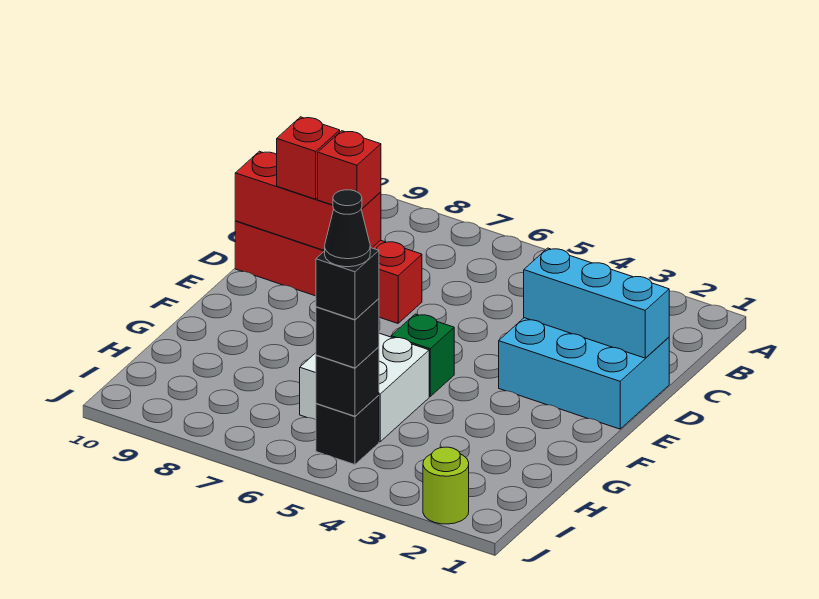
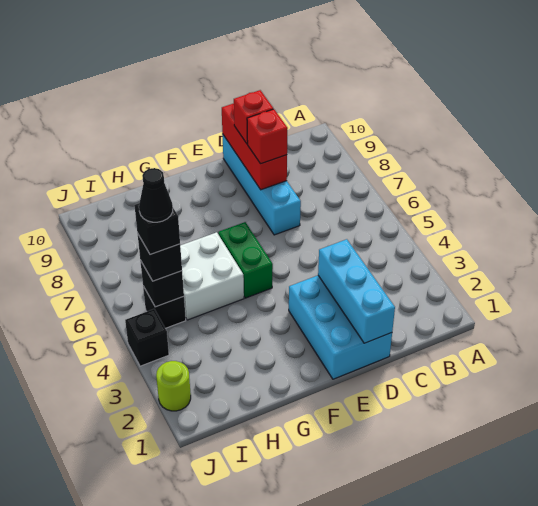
red 1x4 brick [235,221,422,323] -> cyan 1x4 brick [222,134,301,235]
green 1x1 brick [391,314,454,396] -> green 1x2 brick [218,222,273,298]
none -> black 1x1 brick [125,309,169,366]

